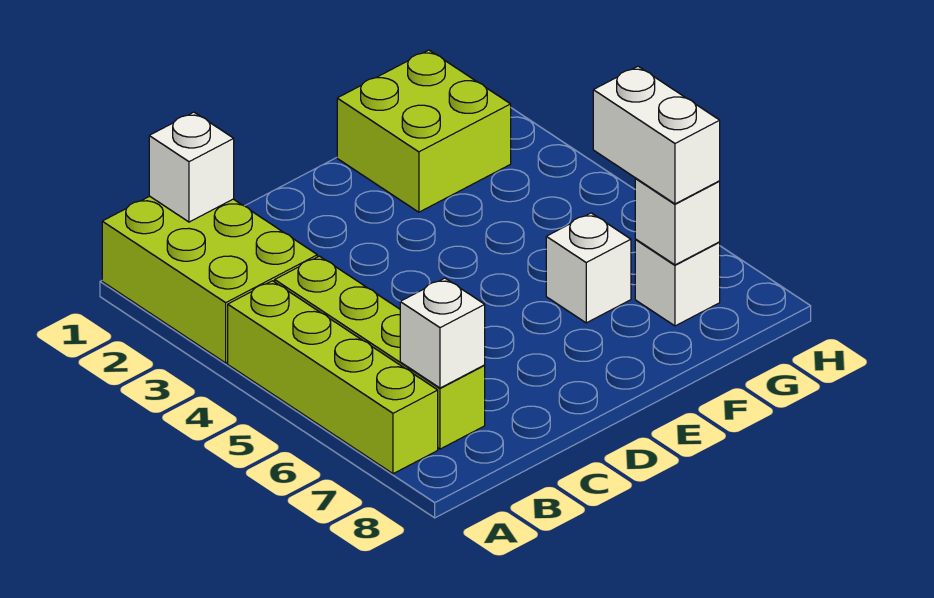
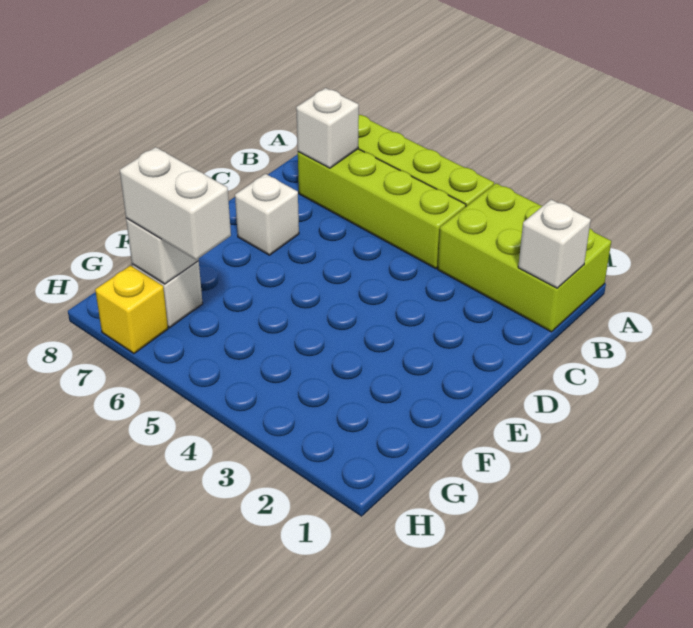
lime 2x2 brick [337,50,511,212] -> none
white 1x1 brick [546,213,631,323] -> white 1x1 brick moved to [235,174,299,255]
none -> yellow 1x1 brick [95,266,168,353]

